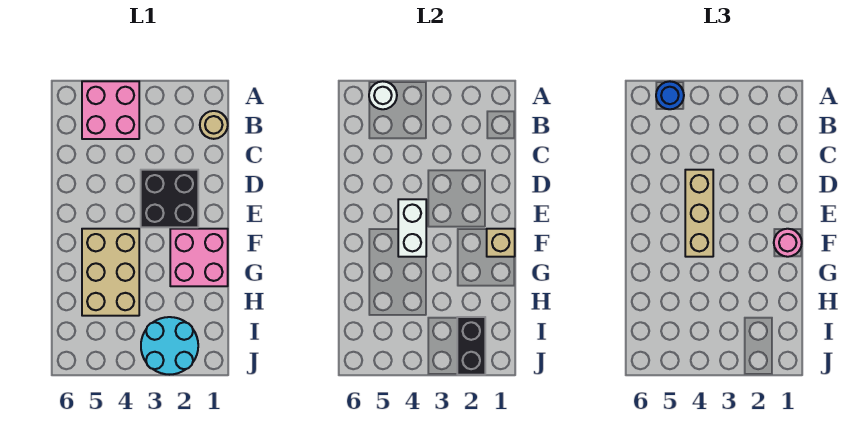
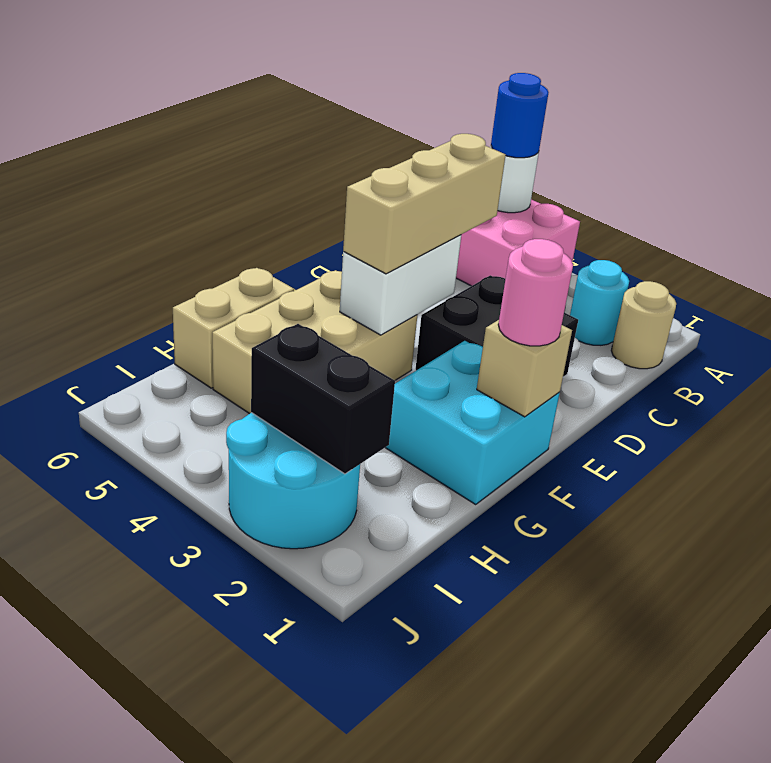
none -> cyan 1x1 round brick [570,260,629,345]
pink 2x2 brick [170,229,228,286] -> cyan 2x2 brick [385,341,560,504]
none -> tan 1x2 brick [173,268,294,388]
black 1x2 brick [457,317,485,375] -> black 1x2 brick turned to [251,324,395,474]

